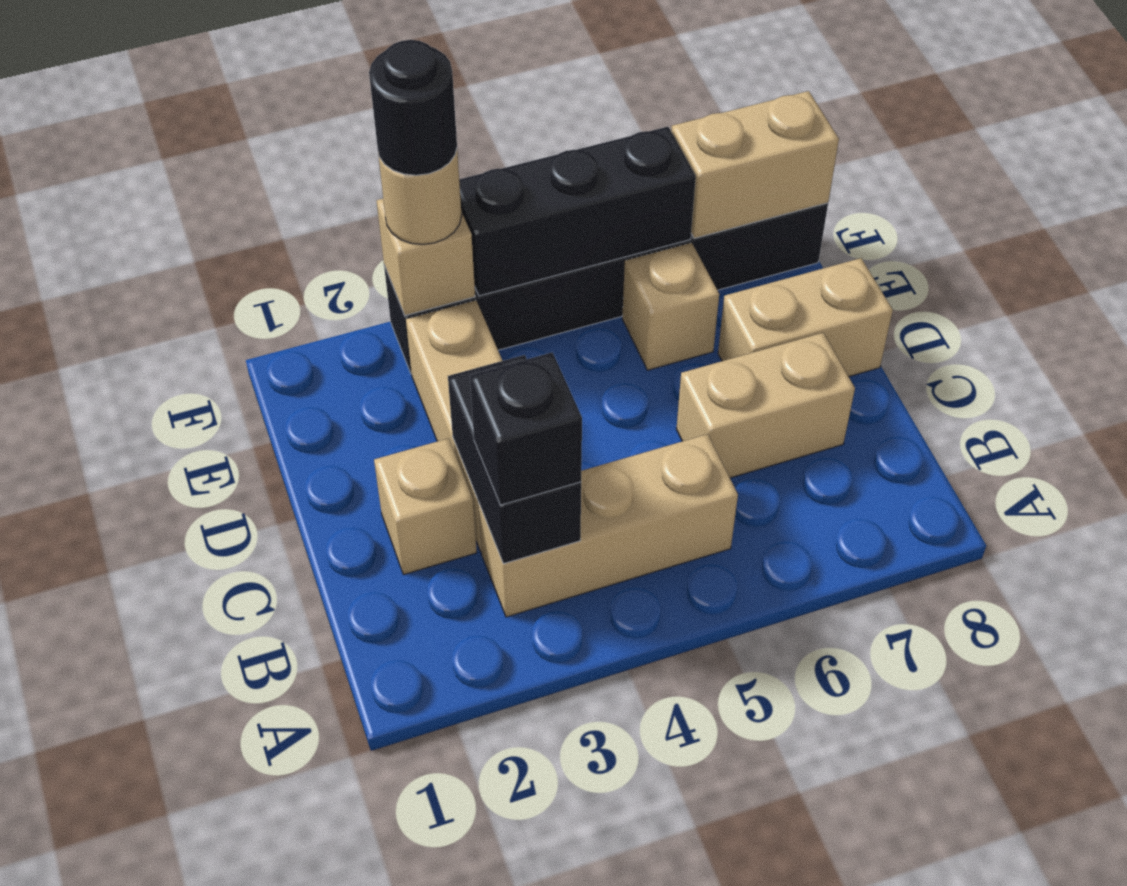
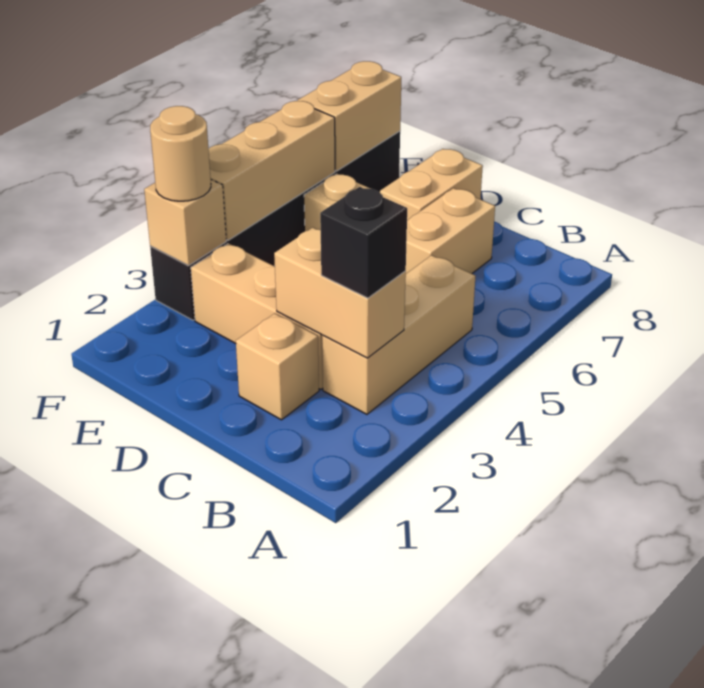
black 1x2 brick [448,355,581,564] -> tan 1x2 brick [274,228,406,358]
black 1x1 round brick [369,40,457,175] -> none
black 1x3 brick [459,127,696,296] -> tan 1x3 brick [208,101,335,240]

